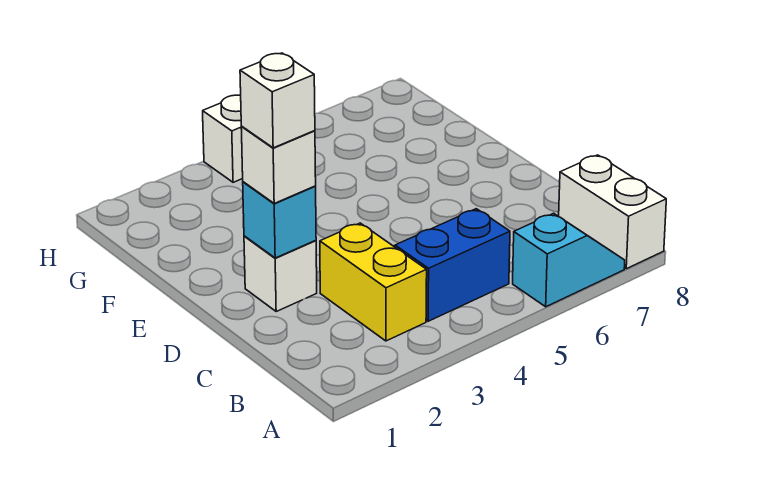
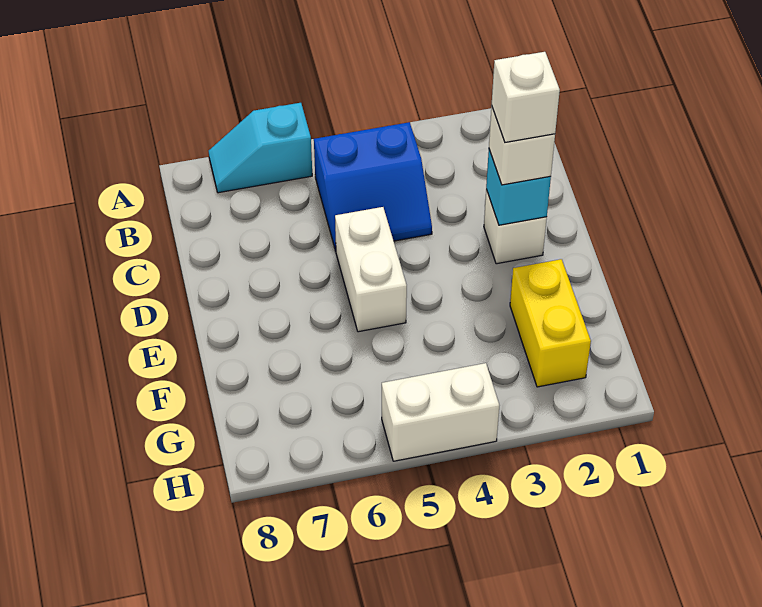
white 1x2 brick [558,155,666,269] -> white 1x2 brick moved to [335,207,407,332]
yellow 1x2 brick [320,223,427,341] -> yellow 1x2 brick moved to [510,259,591,387]

